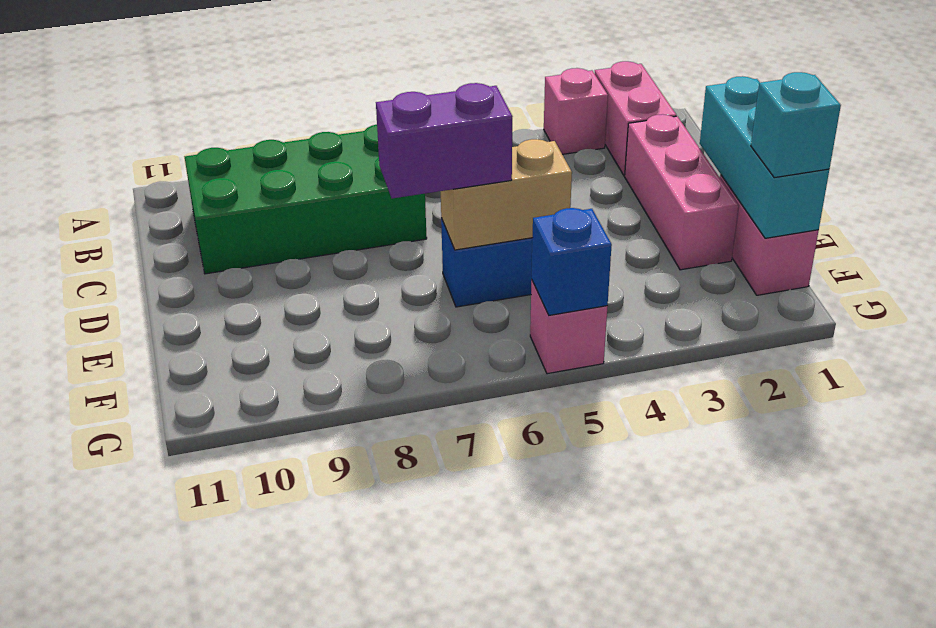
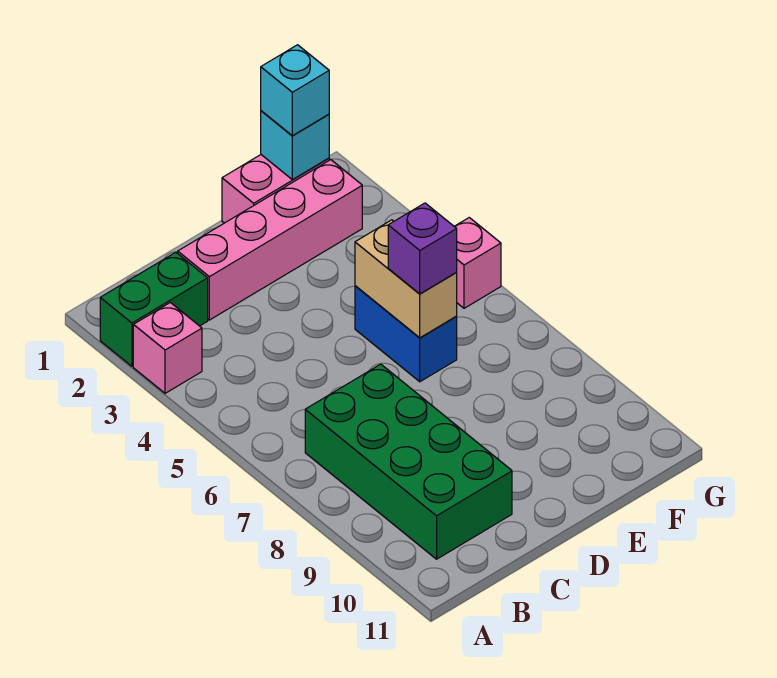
pink 1x2 brick [595,61,676,176] -> green 1x2 brick [100,252,208,366]
pink 1x3 brick [625,114,739,270] -> pink 1x4 brick [178,160,362,320]
cyan 1x3 brick [700,76,829,238] -> cyan 1x1 brick [261,111,329,180]
purple 1x2 brick [376,83,513,198] -> purple 1x1 brick [388,203,457,294]
blue 1x1 brick [532,208,612,315] -> none

